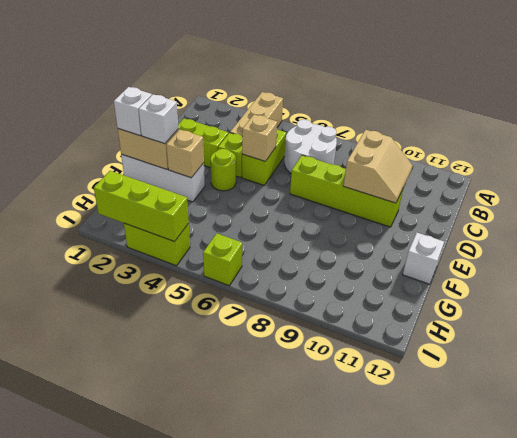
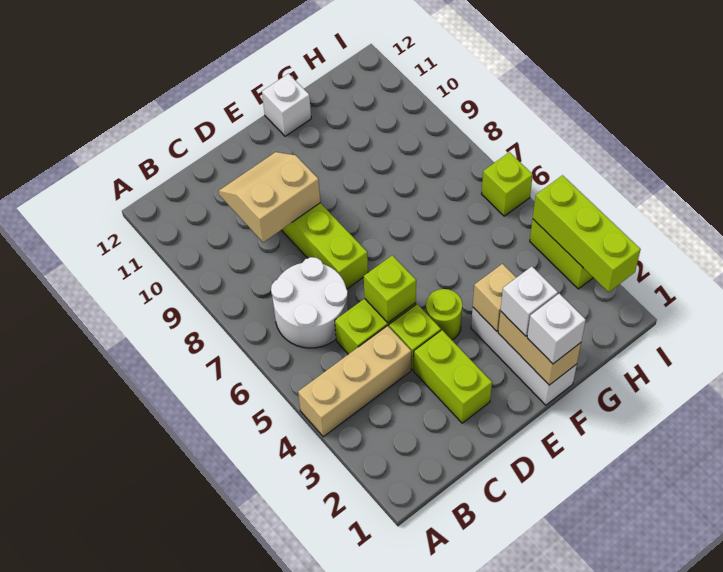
tan 1x1 brick [242,115,277,161] -> lime 1x1 brick [364,255,416,323]

